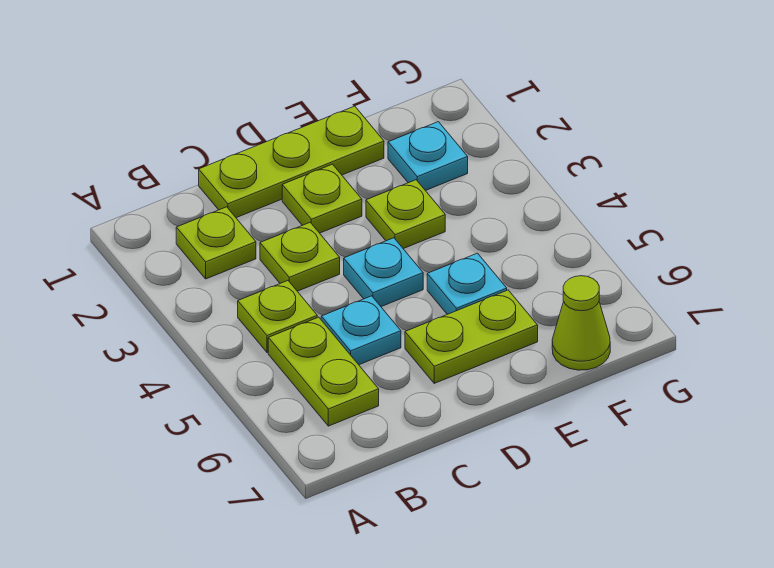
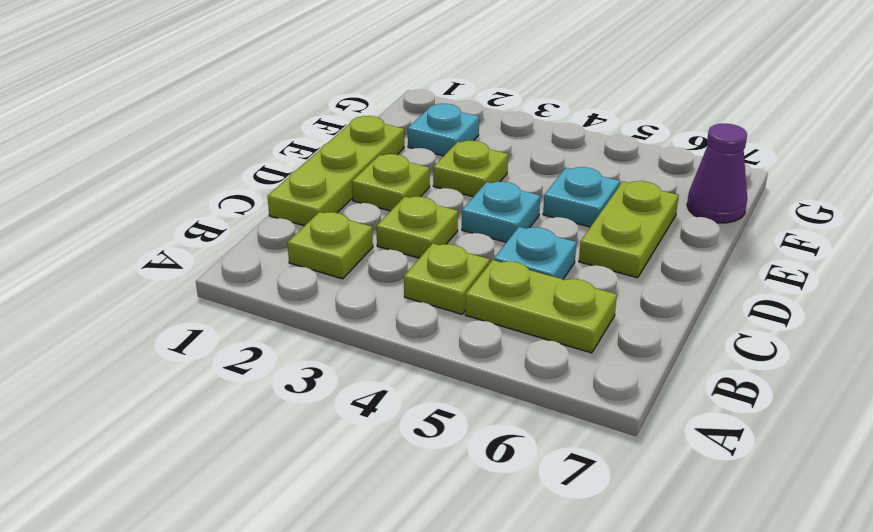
lime 1x1 cone [552,276,610,370] -> purple 1x1 cone [687,124,747,223]

